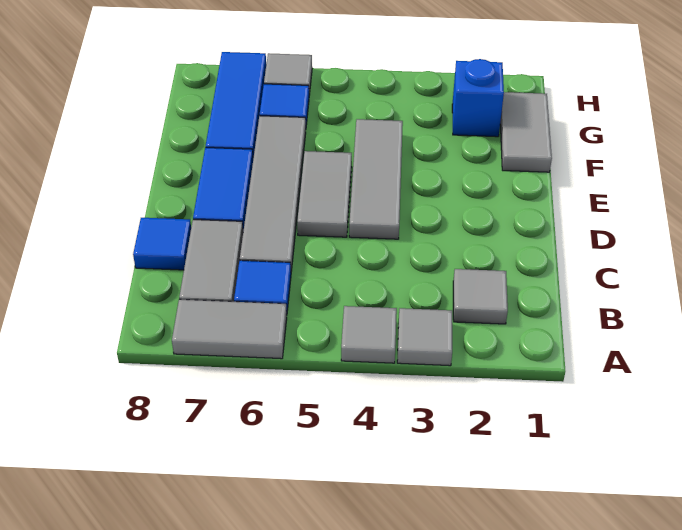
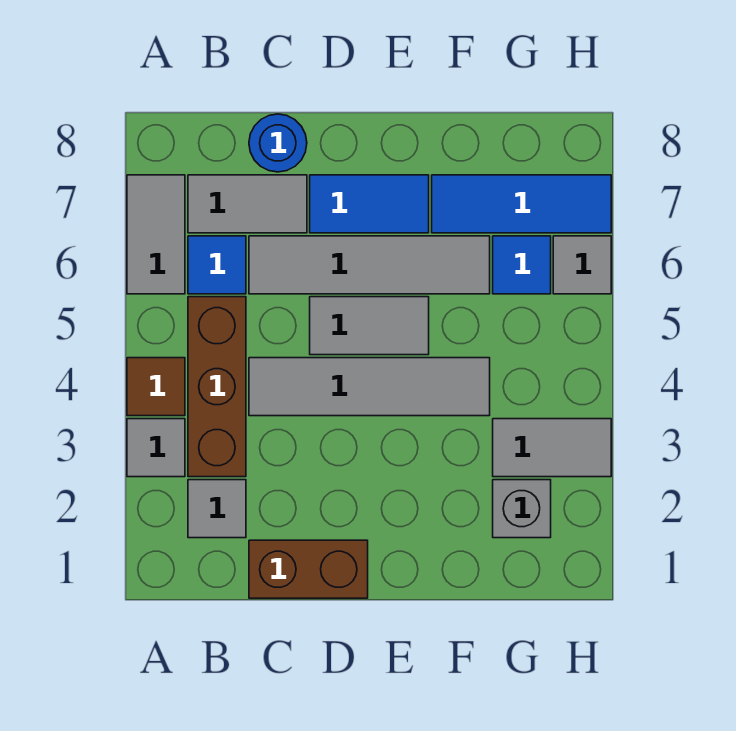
grey 1x1 tile [341,306,397,363] -> brown 1x1 tile [127,358,185,416]
none -> brown 1x3 brick [188,297,246,477]
none -> brown 1x2 brick [249,540,368,598]
blue 1x1 tile [133,218,191,270] -> blue 1x1 round brick [249,114,307,172]
grey 1x3 tile [349,119,403,239] -> grey 1x4 tile [249,358,490,416]
grey 1x2 tile [500,92,552,172] -> grey 1x2 tile moved to [493,419,611,477]
blue 1x1 brick [452,59,504,137] -> grey 1x1 brick [493,480,551,538]

